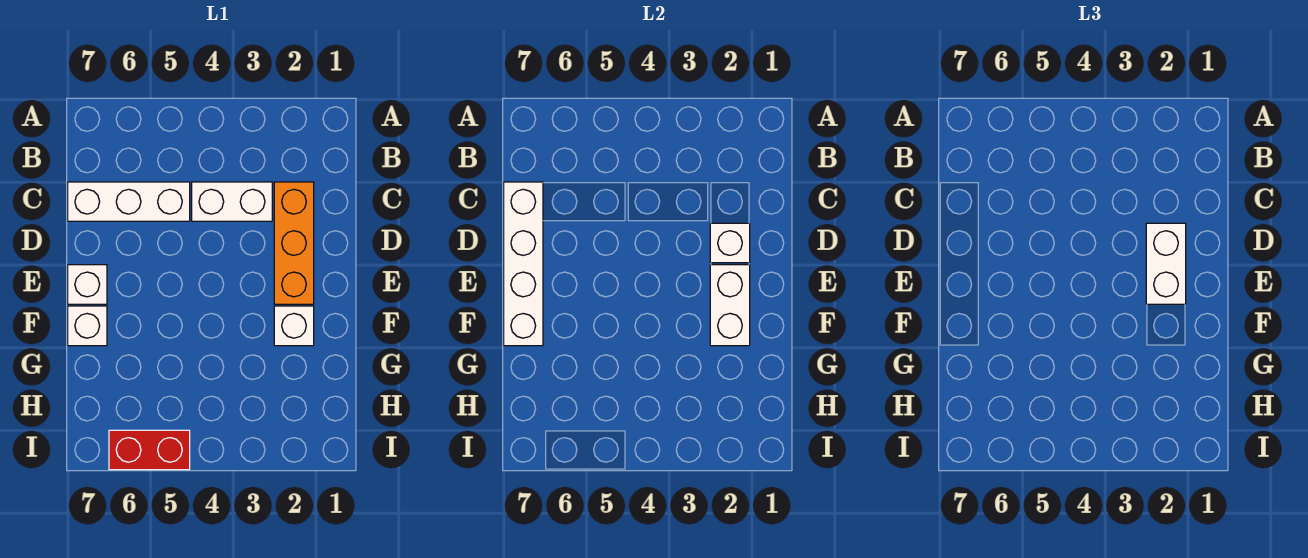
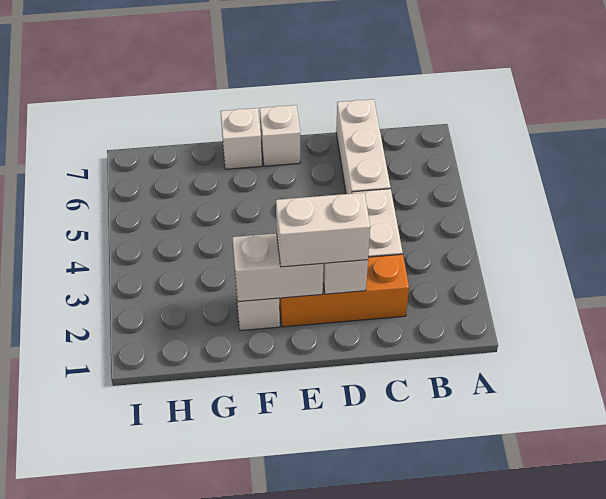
white 1x4 brick [504,182,543,346] -> none
red 1x2 brick [109,430,190,470] -> none

